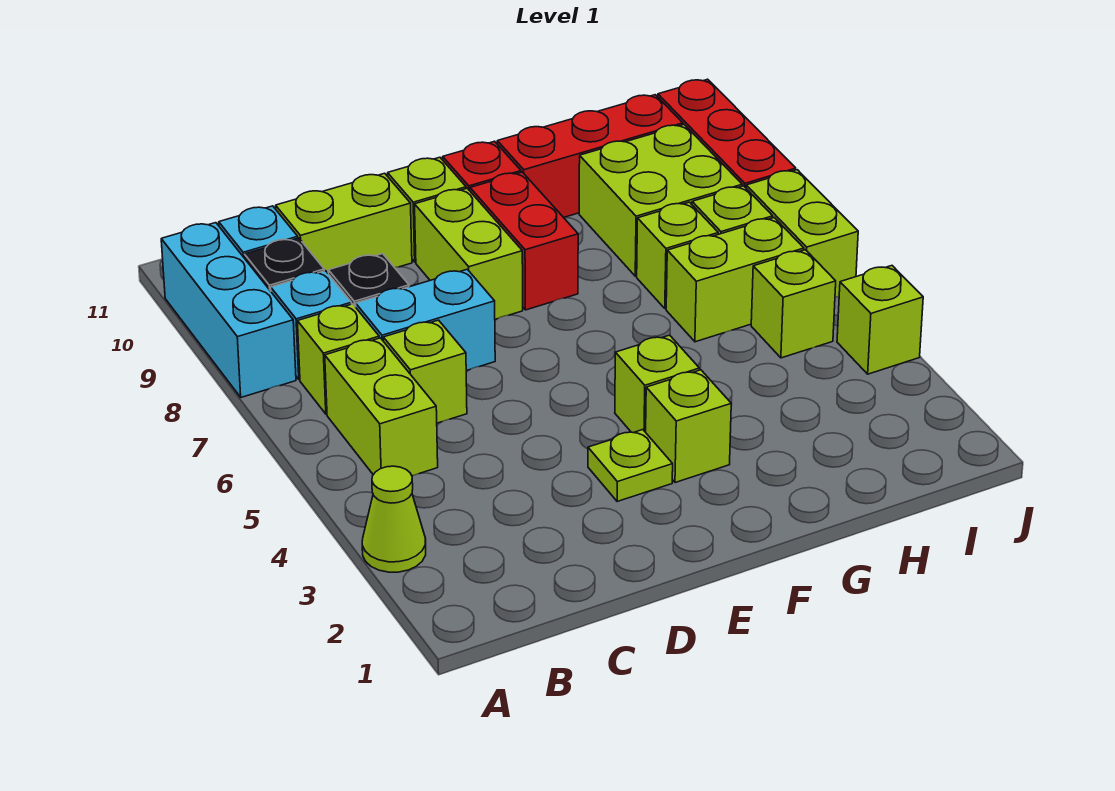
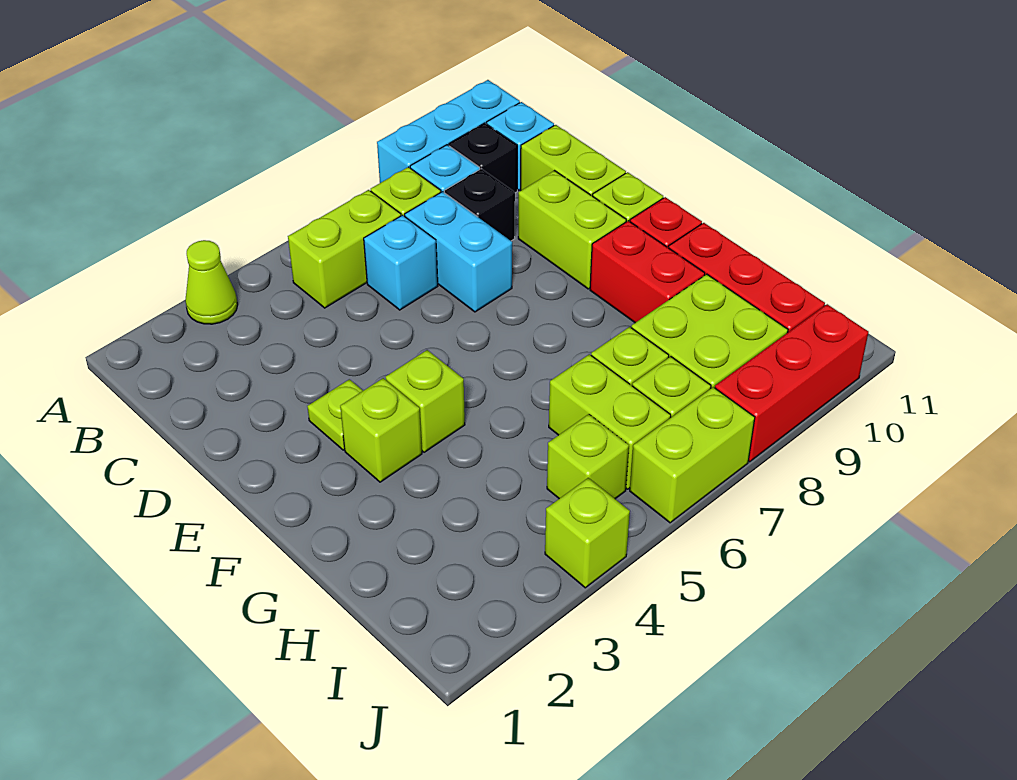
lime 1x1 brick [383,320,467,423] -> cyan 1x1 brick [364,215,438,310]
lime 1x2 brick [415,188,523,319] -> lime 1x2 brick turned to [518,171,626,289]
red 1x2 brick [470,172,578,310] -> red 1x2 brick turned to [590,221,705,323]

